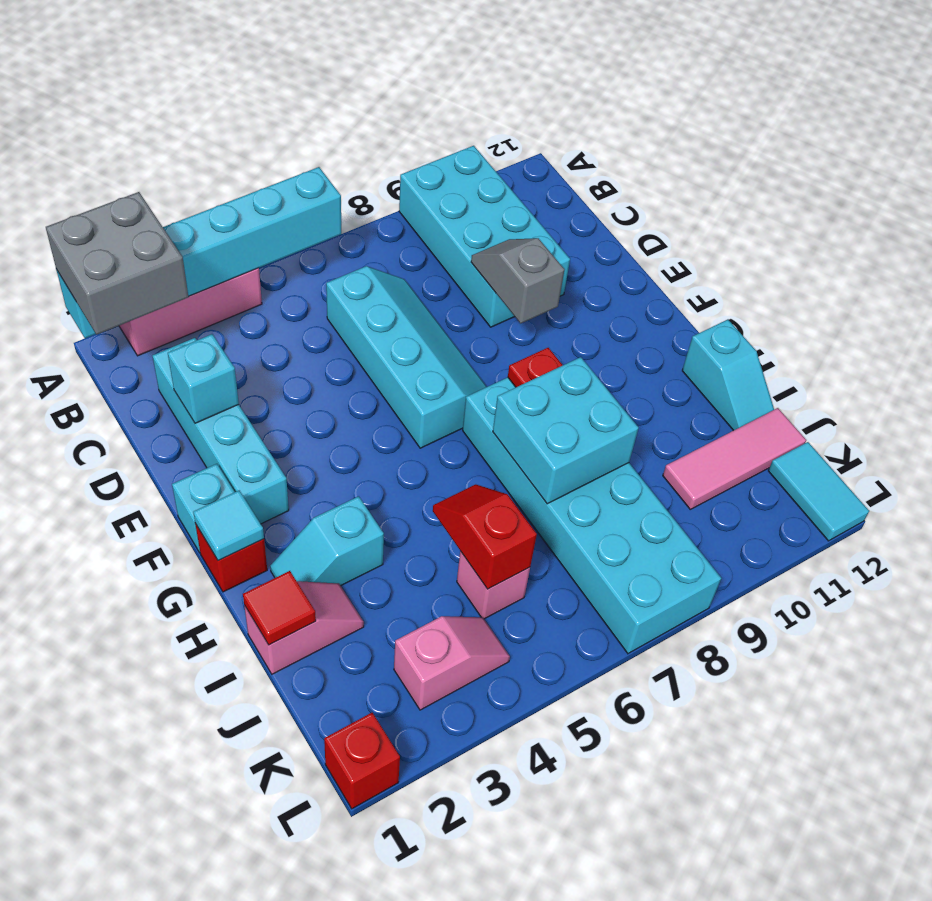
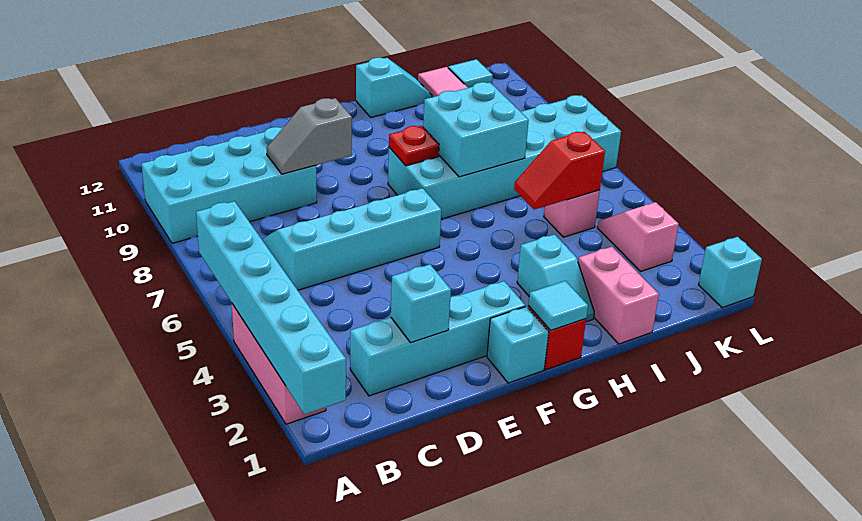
grey 2x2 brick [46,192,189,335] -> none
pink 1x2 slope [244,581,364,674] -> pink 1x2 brick [578,247,659,344]
red 1x1 tile [243,571,316,645] -> none
cyan 1x2 tile [768,442,869,541] -> cyan 1x1 tile [448,59,493,88]
red 1x1 brick [324,713,400,809] -> cyan 1x1 brick [699,237,762,308]

